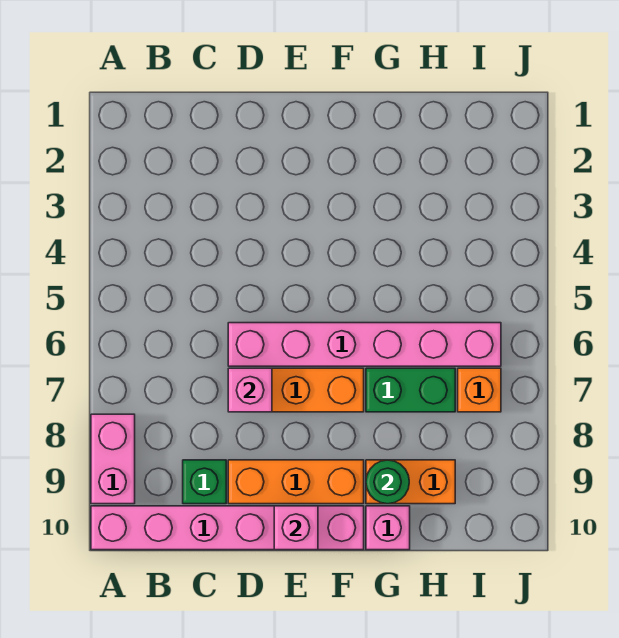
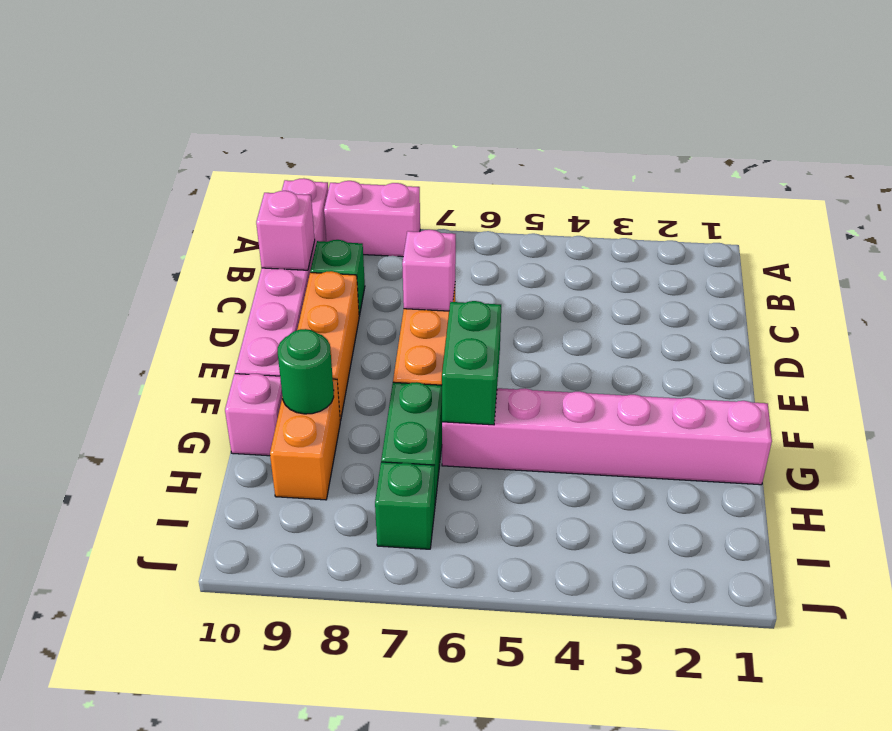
pink 1x6 brick [228,323,501,366] -> pink 1x6 brick turned to [442,388,772,485]
pink 1x1 brick [274,506,318,550] -> pink 1x1 brick moved to [256,191,315,270]
none -> green 1x2 brick [442,301,501,425]
orange 1x1 brick [458,368,501,412] -> green 1x1 brick [375,462,435,549]

